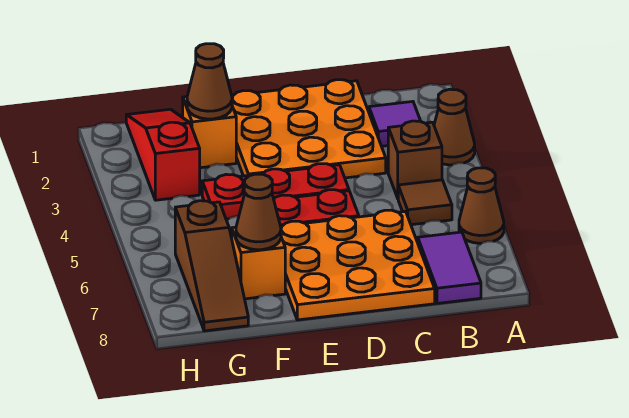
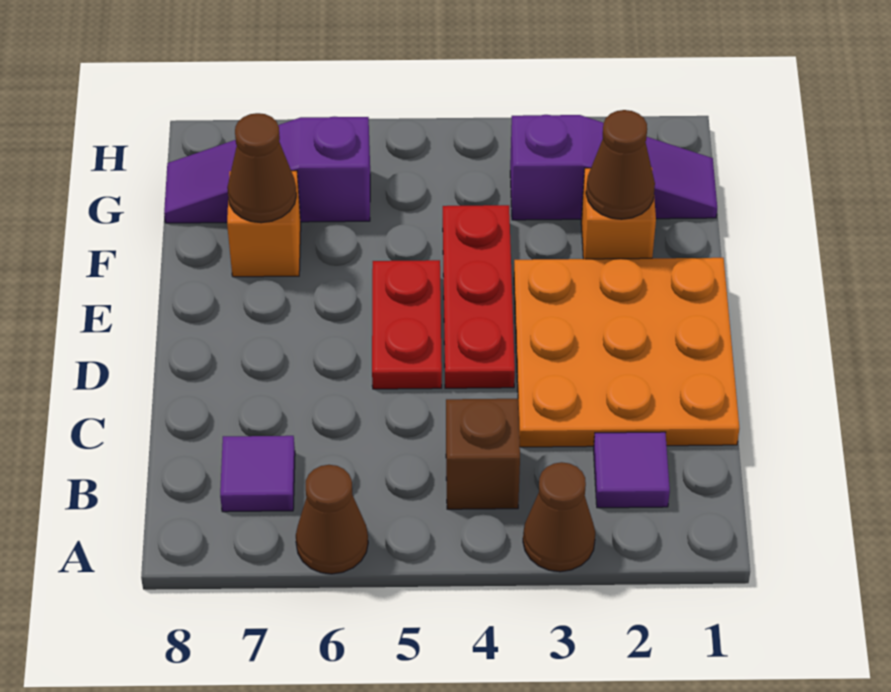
brown 1x1 tile [398,180,452,225] -> none
purple 1x2 tile [418,232,481,303] -> purple 1x1 tile [220,436,295,512]
orange 3x3 plate [281,210,435,320] -> none
red 1x3 slope [126,109,200,200] -> purple 1x3 slope [510,115,717,220]
brown 1x3 slope [175,201,248,331] -> purple 1x3 slope [164,117,370,223]

